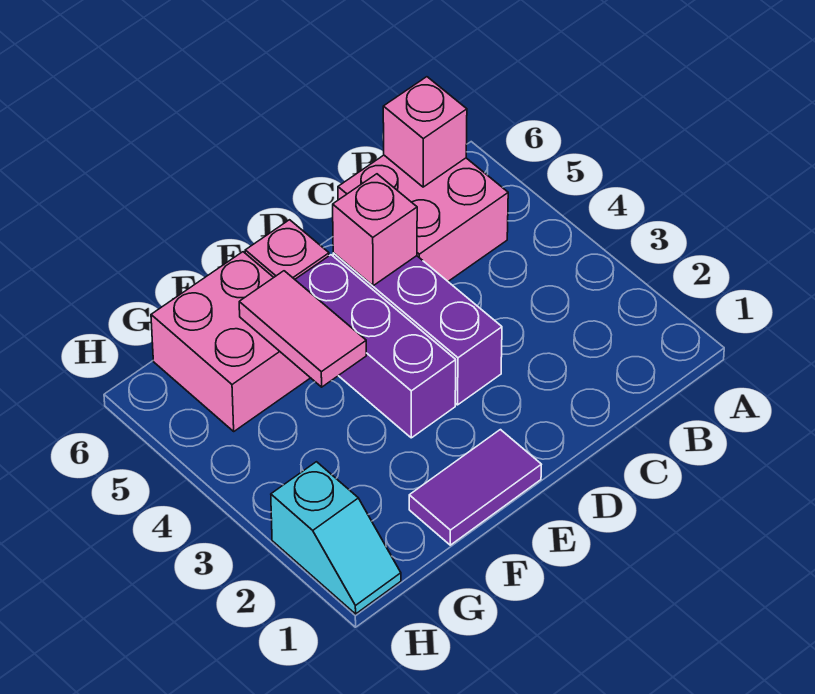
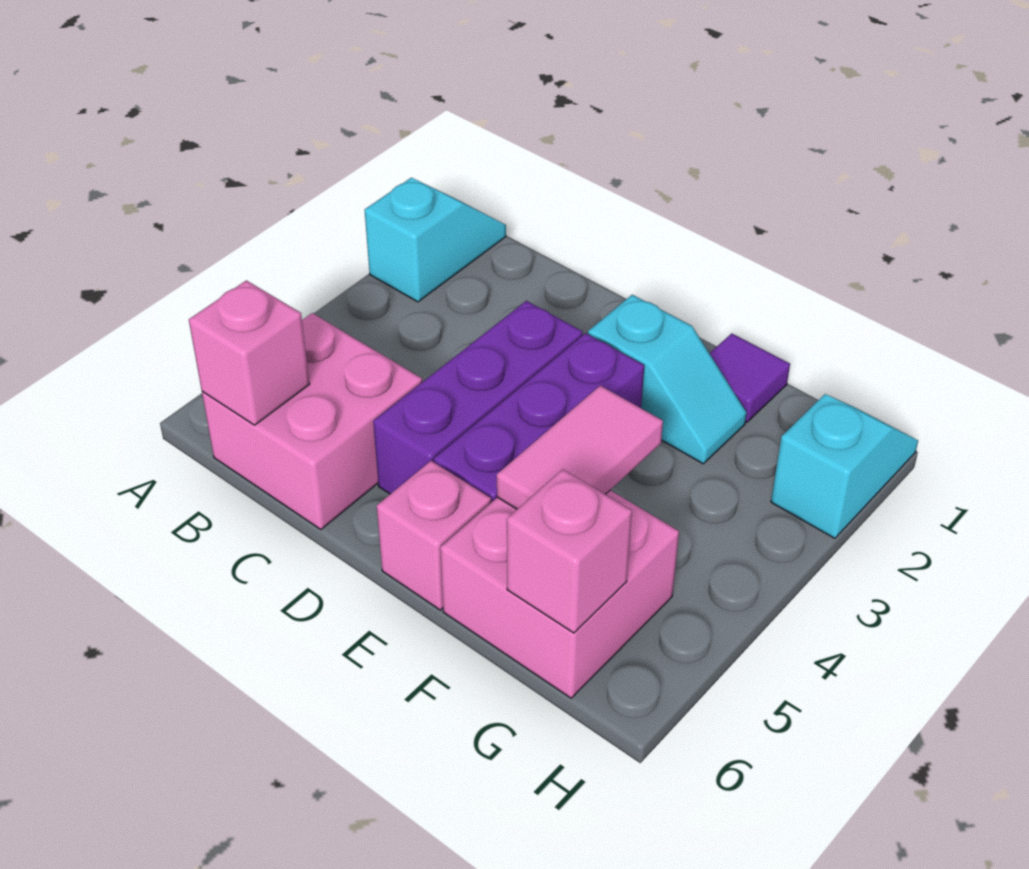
none -> cyan 1x2 slope [365,178,506,302]
pink 1x1 brick [333,174,417,286] -> pink 1x1 brick moved to [507,469,632,633]
purple 1x2 tile [409,430,541,545] -> purple 1x1 tile [709,334,790,422]
none -> cyan 1x2 slope [588,295,747,464]

